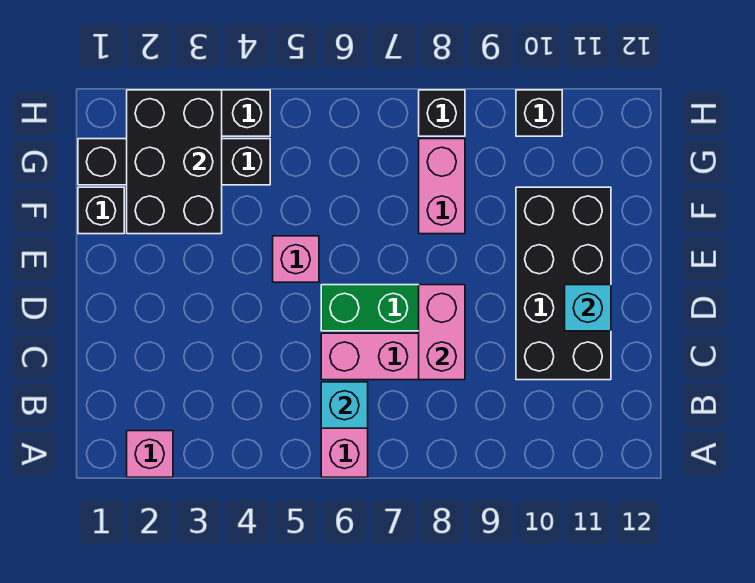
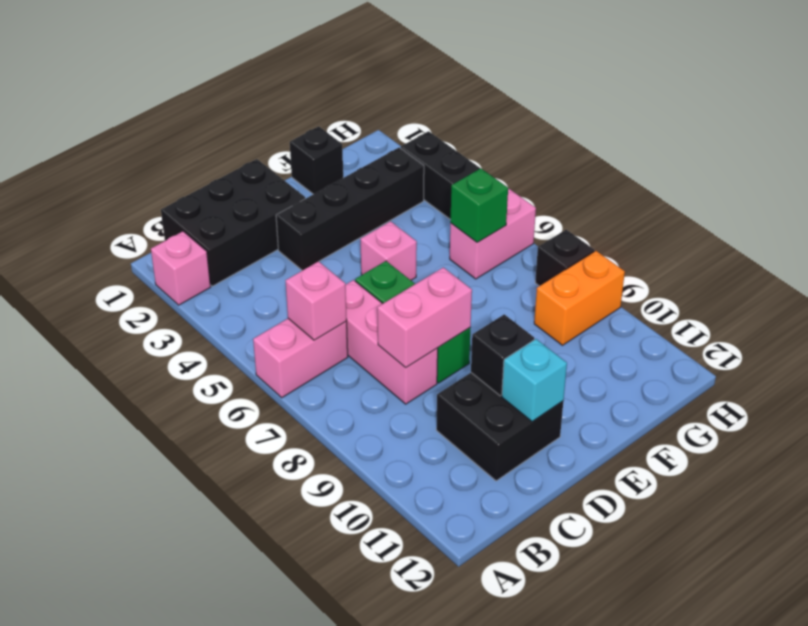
cyan 1x1 brick [321,382,368,428] -> pink 1x1 brick [286,261,347,340]
black 2x4 brick [516,187,611,380] -> black 2x2 brick [436,373,563,481]
black 2x3 brick [127,90,222,234] -> black 2x3 brick moved to [161,159,305,286]
pink 1x2 brick [419,139,465,234] -> pink 1x2 brick moved to [450,189,536,279]
black 1x4 brick [78,139,270,185] -> black 1x4 brick turned to [276,148,424,270]
none -> green 1x1 brick [450,168,508,242]
none -> orange 1x2 brick [534,251,625,345]
black 1x1 brick [516,90,562,136] -> black 1x1 brick moved to [471,314,534,396]

